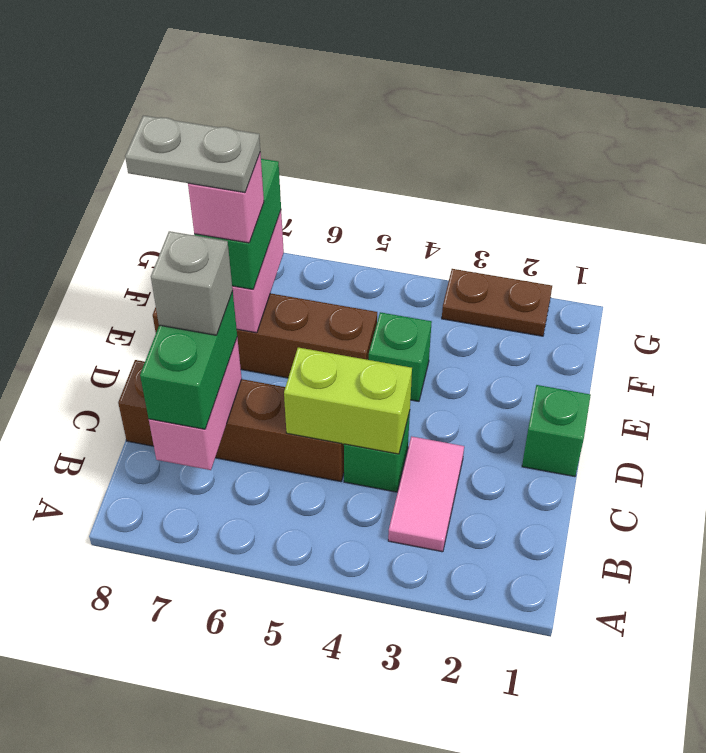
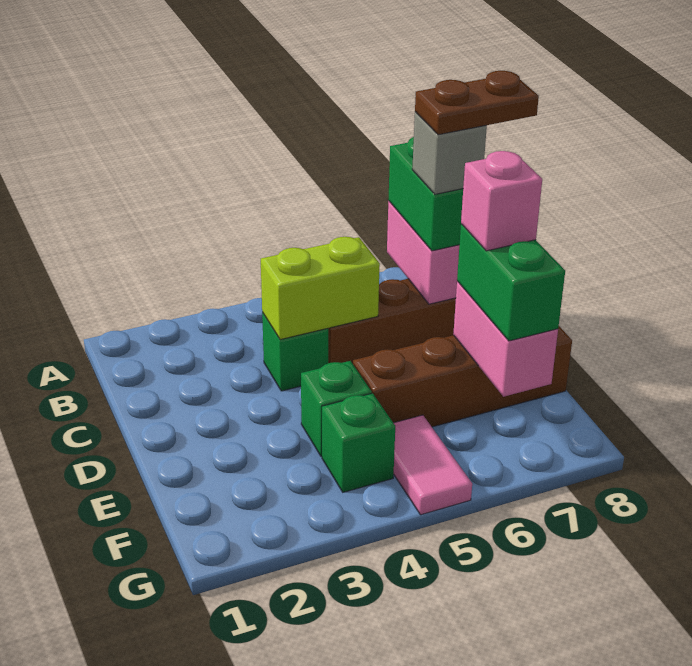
pink 1x2 tile [388,436,464,552] -> pink 1x2 tile moved to [394,415,472,515]
green 1x1 brick [522,385,591,477] -> green 1x1 brick moved to [322,393,395,492]
grey 1x2 plate [125,116,260,193] -> none
brown 1x2 plate [442,269,552,336] -> brown 1x2 plate moved to [415,71,539,135]

